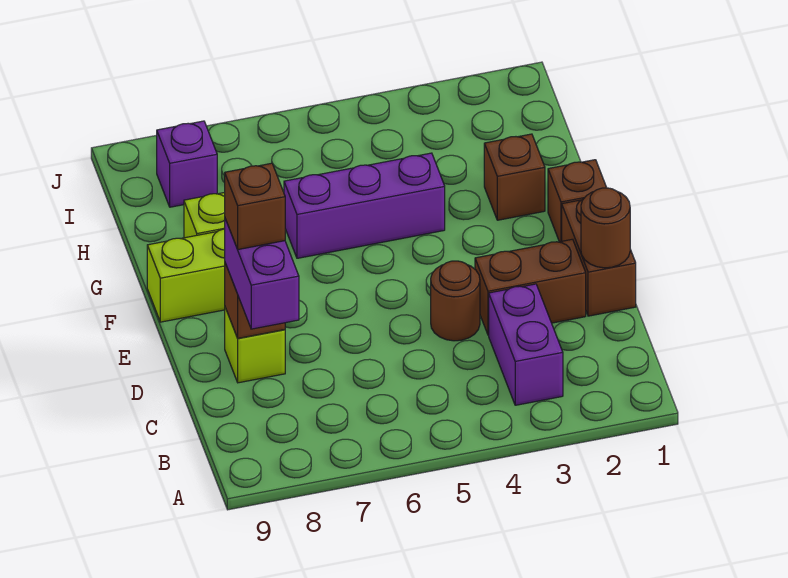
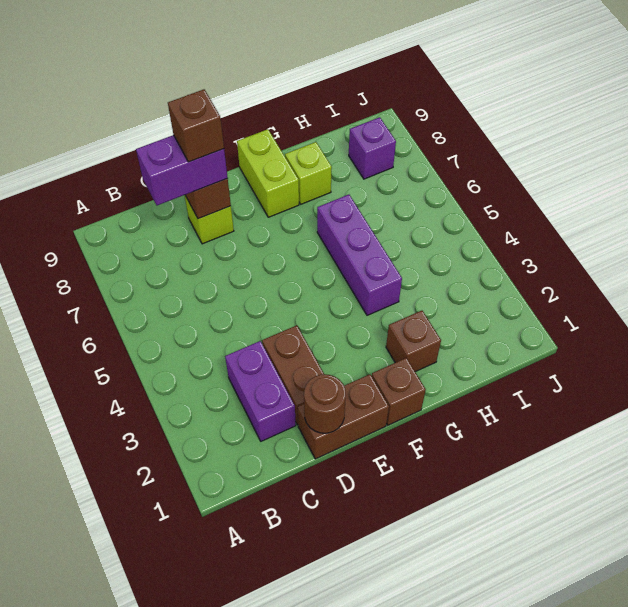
purple 1x2 brick [489,284,563,405] -> purple 1x2 brick turned to [225,341,296,441]
brown 1x1 round brick [431,261,480,341] -> none

